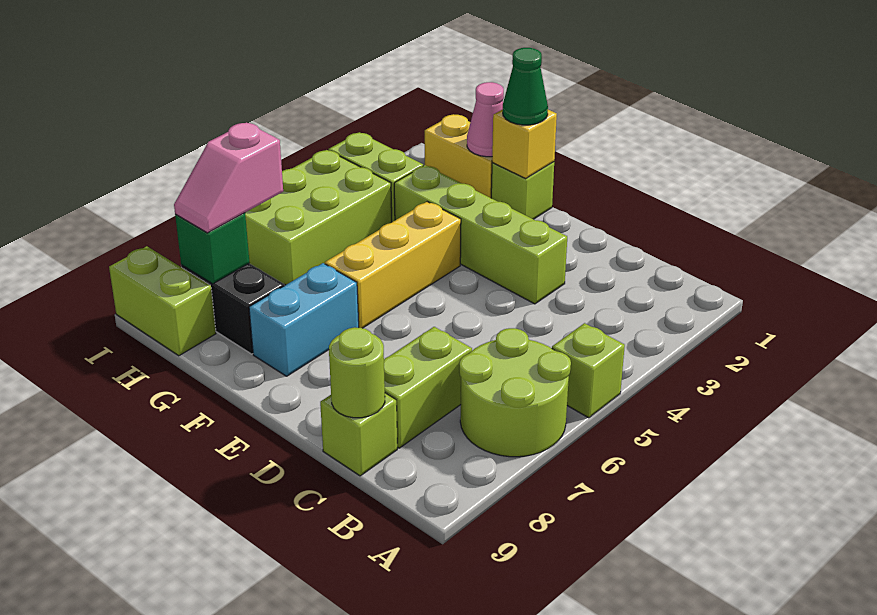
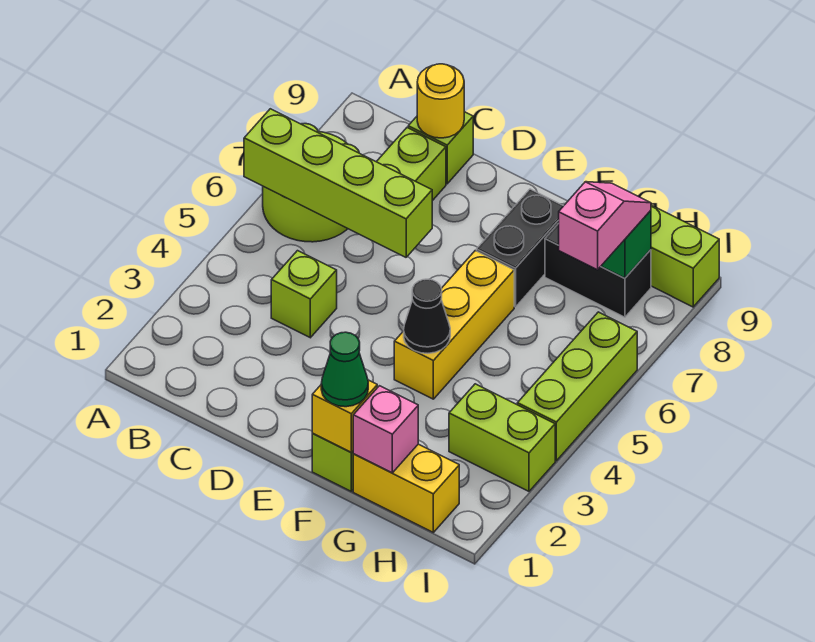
lime 1x1 brick [552,323,625,418] -> lime 1x1 brick moved to [271,251,337,338]
lime 1x1 round brick [329,327,385,418] -> yellow 1x1 round brick [417,64,464,138]
lime 1x4 brick [394,165,567,304] -> lime 1x4 brick moved to [244,109,432,257]
none -> black 1x1 cone [404,279,450,353]
cyan 1x2 brick [249,263,359,376] -> black 1x2 brick [477,189,563,307]
pink 1x1 cone [467,82,504,157] -> pink 1x1 brick [353,386,418,473]
lime 2x3 brick [245,150,392,285] -> lime 1x3 brick [517,312,637,461]

